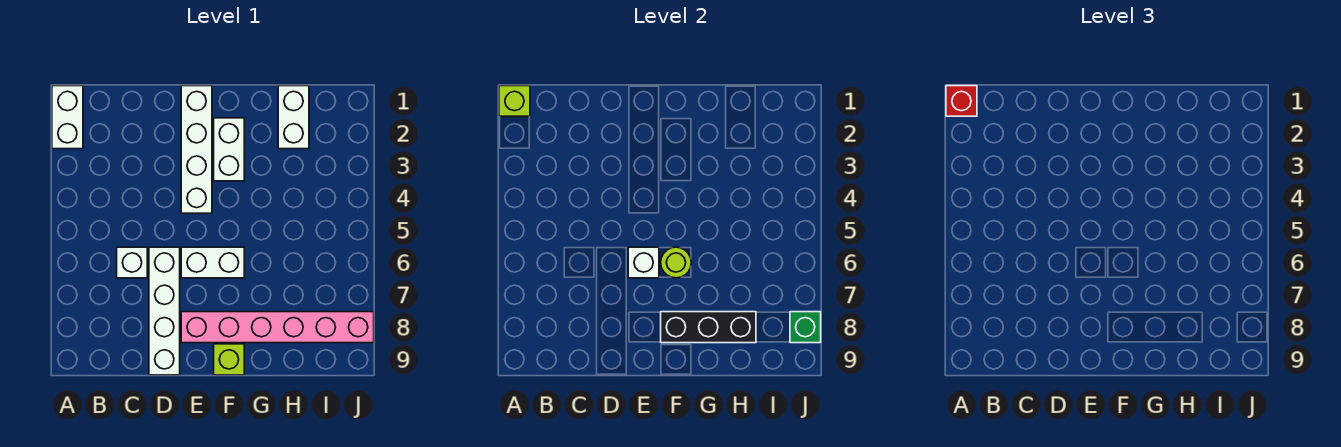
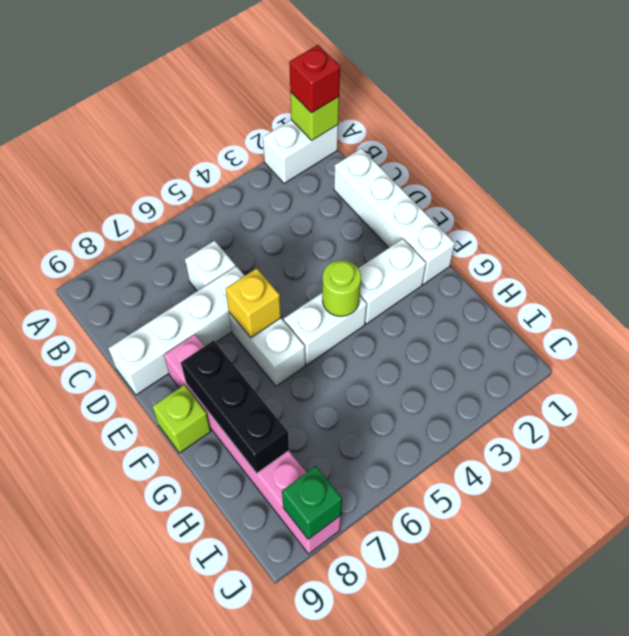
white 1x4 brick [181,86,212,213] -> white 1x4 brick turned to [334,148,455,284]
white 1x1 brick [628,247,659,278] -> yellow 1x1 brick [226,268,281,338]
lime 1x1 round brick [661,247,691,278] -> lime 1x1 round brick moved to [322,260,361,316]
white 1x2 brick [278,86,309,149] -> white 1x2 brick moved to [284,293,367,365]

